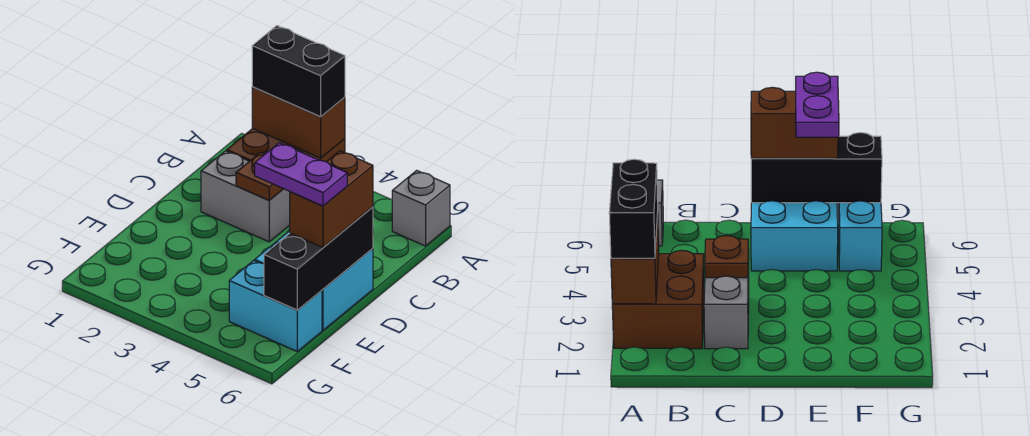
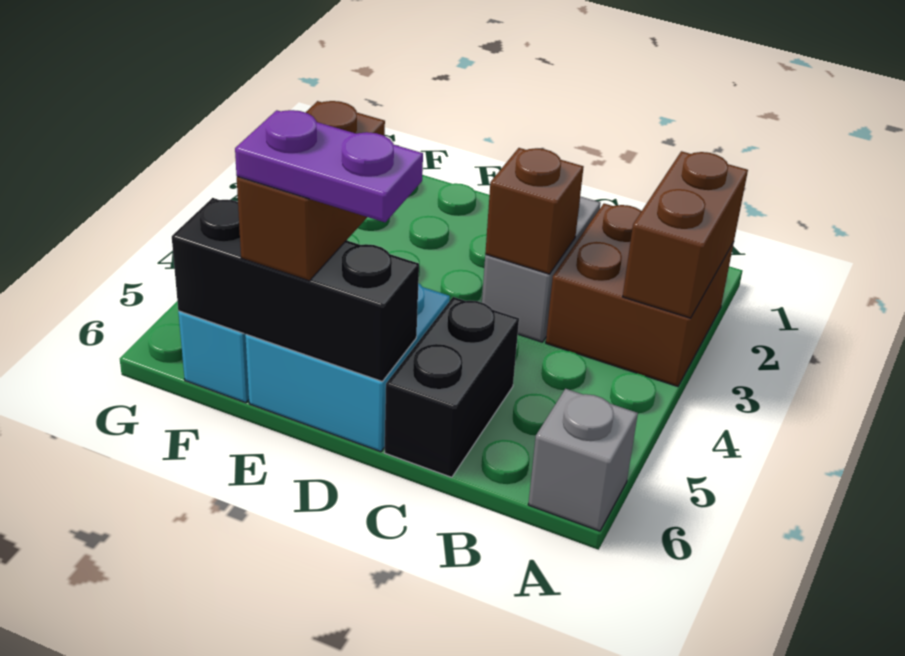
black 1x2 brick [252,26,345,117] -> black 1x2 brick moved to [385,297,519,477]
brown 1x1 plate [236,152,283,200] -> brown 1x1 brick [485,148,584,274]
brown 1x2 brick [290,151,373,247] -> brown 1x2 brick turned to [237,101,385,281]
purple 1x2 plate [255,143,347,206] -> purple 1x2 plate turned to [235,110,423,222]

